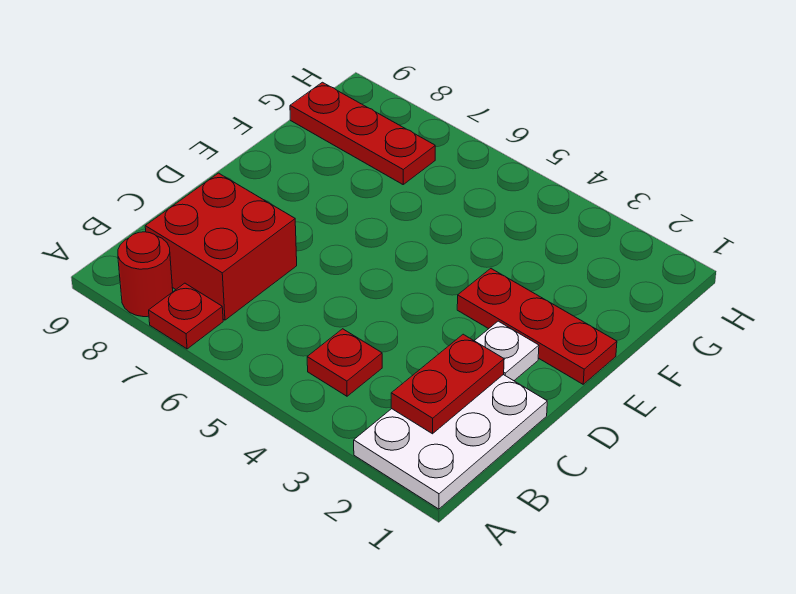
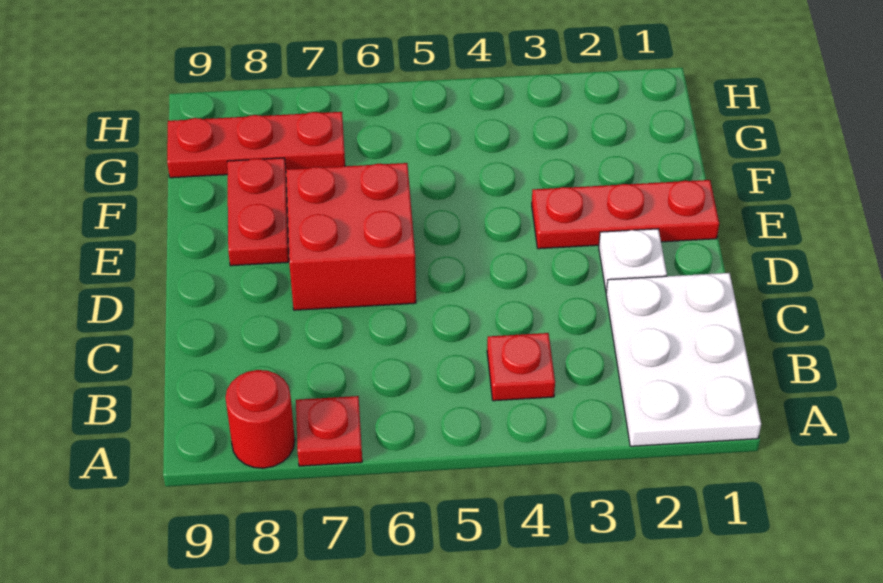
red 1x2 plate [391,334,504,434] -> red 1x2 plate moved to [227,158,289,266]
red 2x2 brick [145,173,297,320] -> red 2x2 brick moved to [286,163,416,310]

